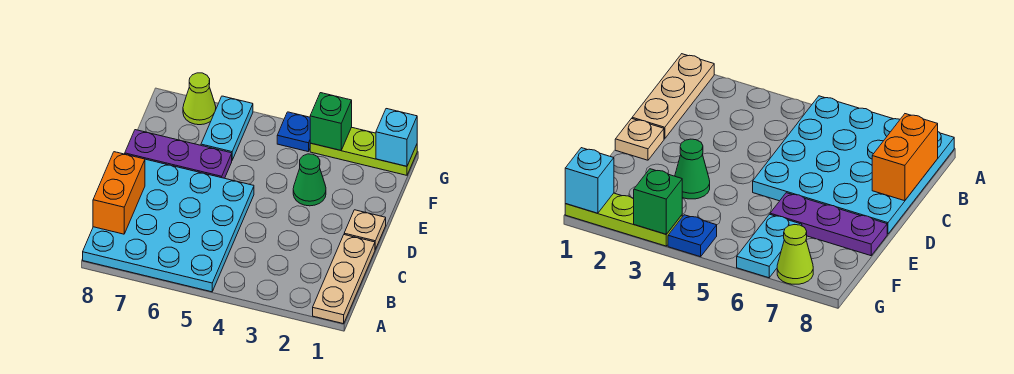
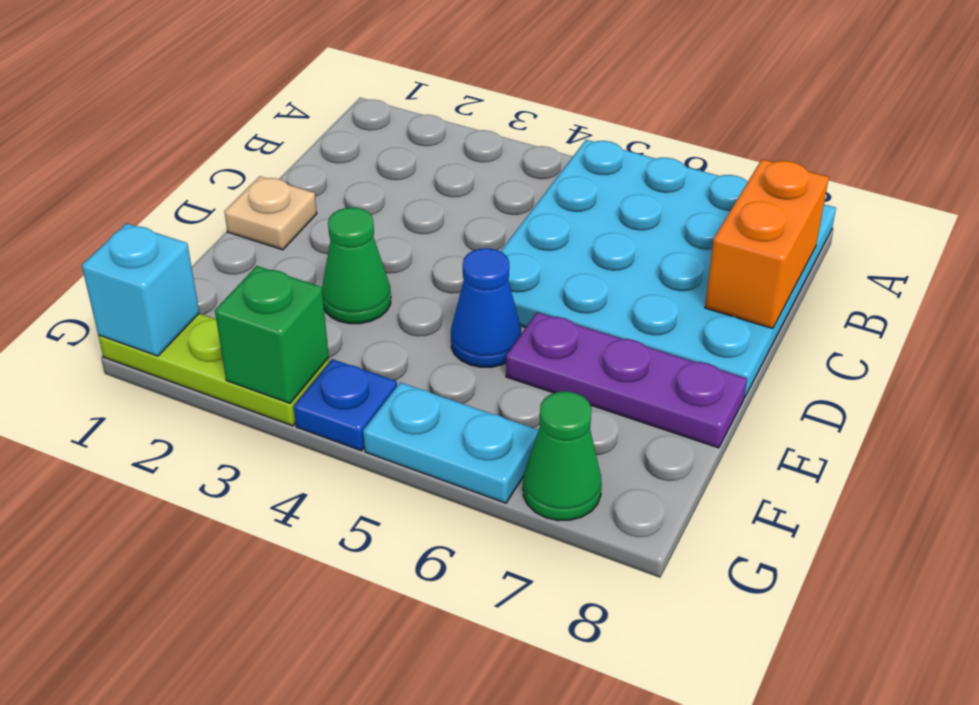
tan 1x3 plate [313,235,375,324] -> none
none -> blue 1x1 cone [451,248,521,367]
cyan 1x2 plate [201,96,253,160] -> cyan 1x2 plate turned to [363,382,539,503]
lime 1x1 cone [183,73,216,125] -> green 1x1 cone [523,391,602,521]

